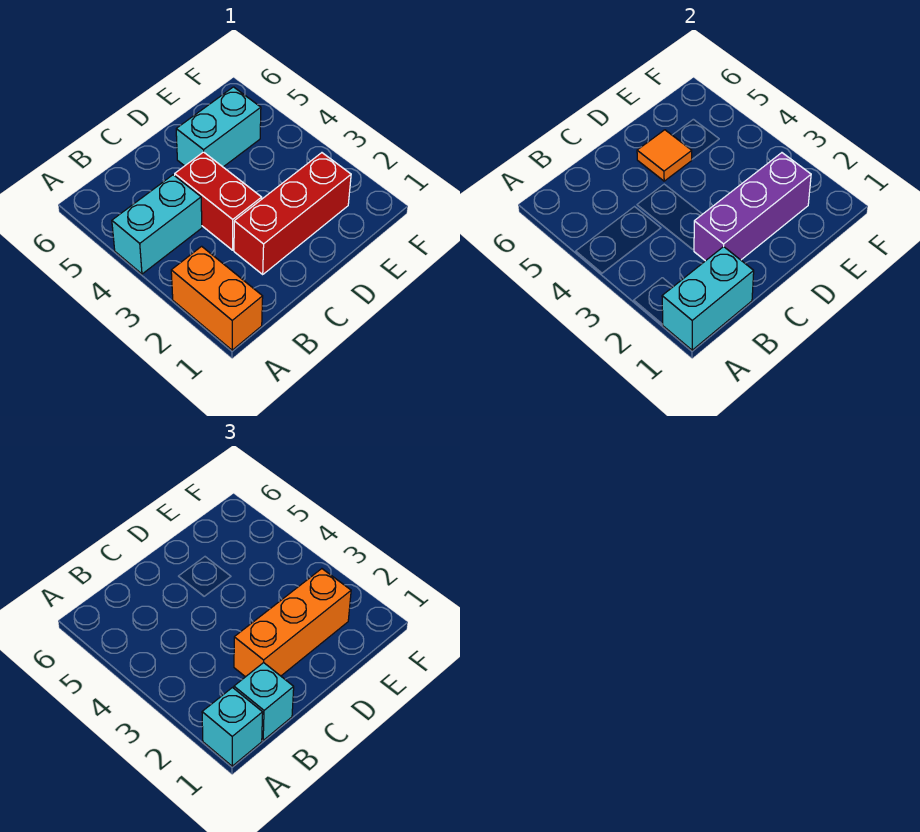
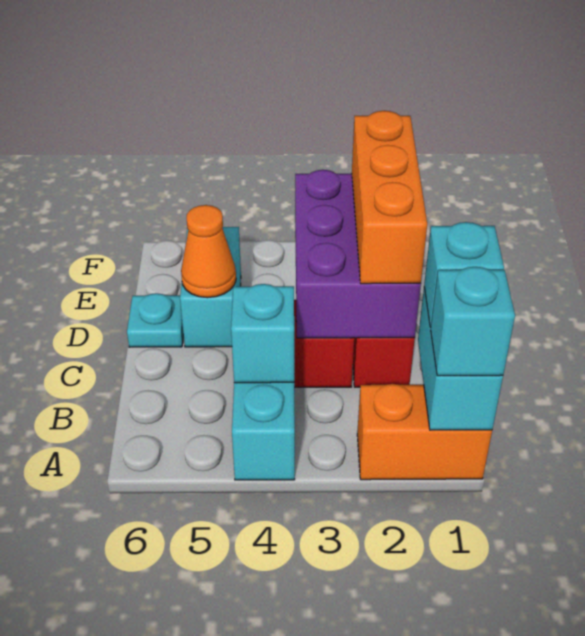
none -> cyan 1x1 brick [231,284,294,383]
purple 1x3 brick [694,153,811,261] -> purple 2x3 brick [295,170,421,338]
orange 1x1 tile [637,130,692,181] -> orange 1x1 cone [181,205,236,298]
none -> cyan 1x1 plate [127,293,183,347]

